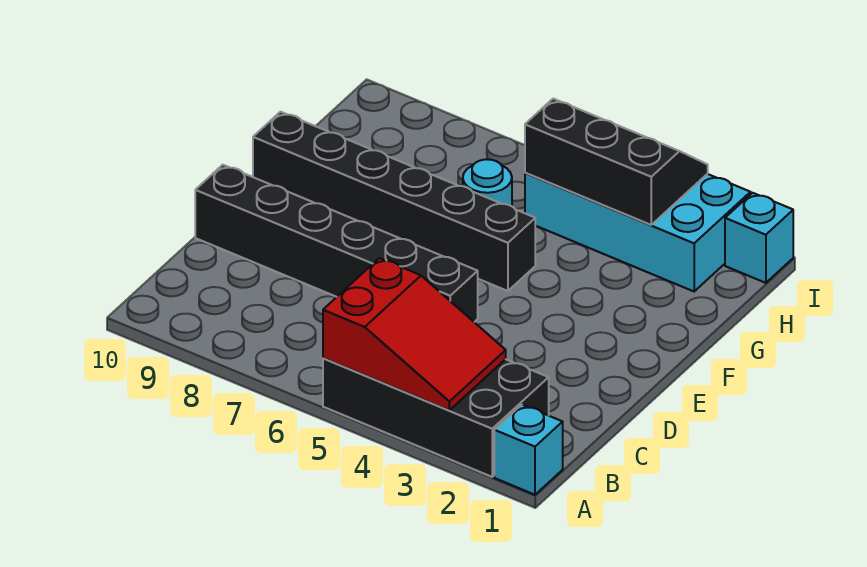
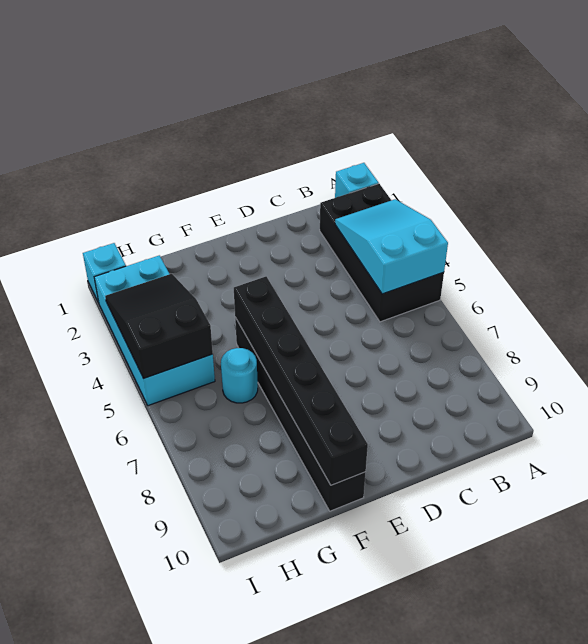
red 2x3 slope [323,258,506,410] -> cyan 2x3 slope [335,199,448,294]
black 1x6 brick [195,165,478,322] -> black 1x6 brick moved to [234,277,368,485]
black 2x3 slope [525,99,708,225] -> black 2x3 slope turned to [105,274,213,378]

